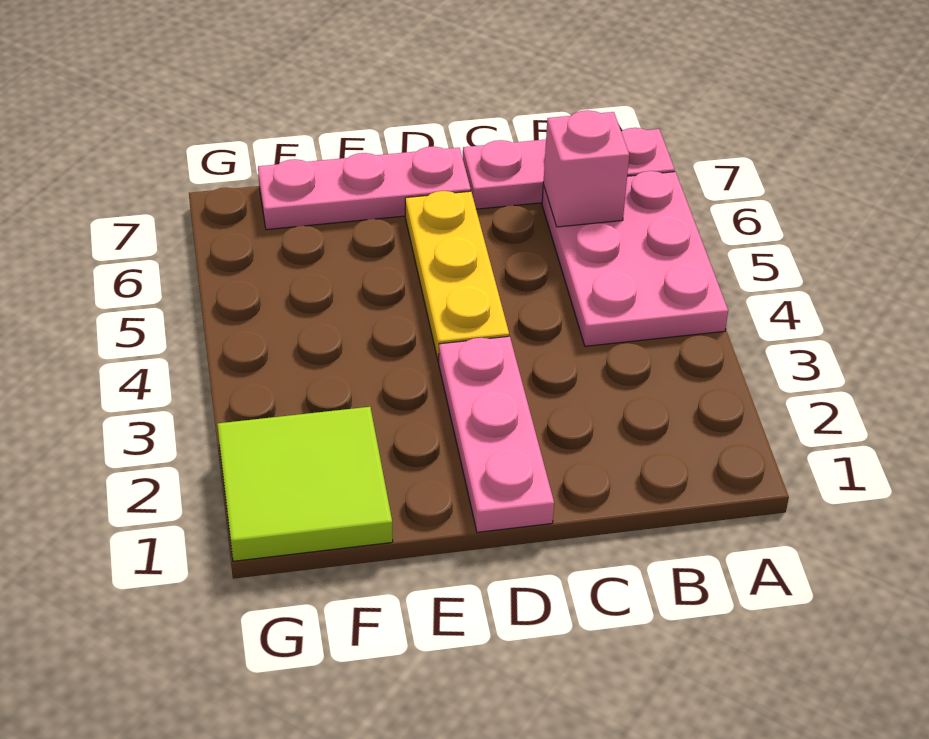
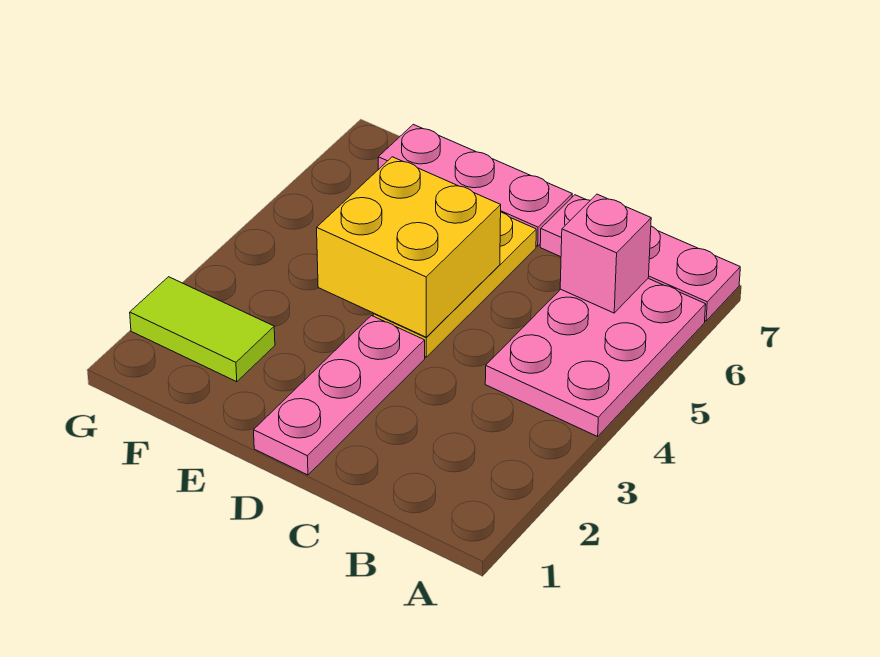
none -> yellow 2x2 brick [317,157,501,337]
lime 2x2 tile [217,407,393,561] -> lime 1x2 tile [130,277,275,382]

